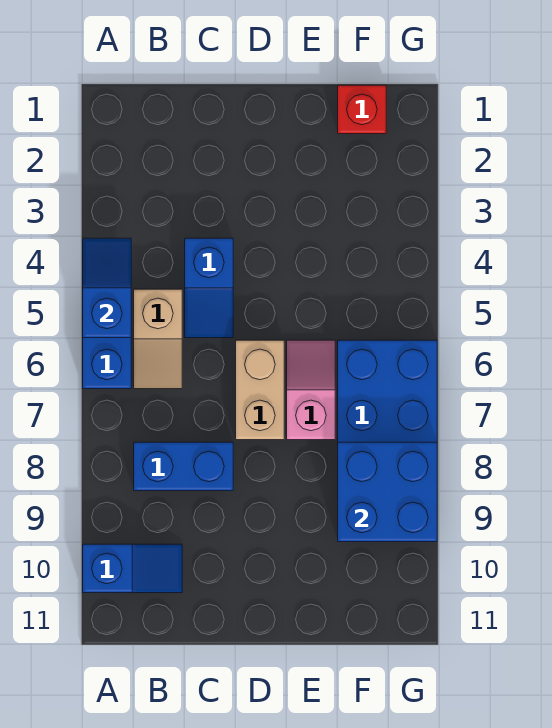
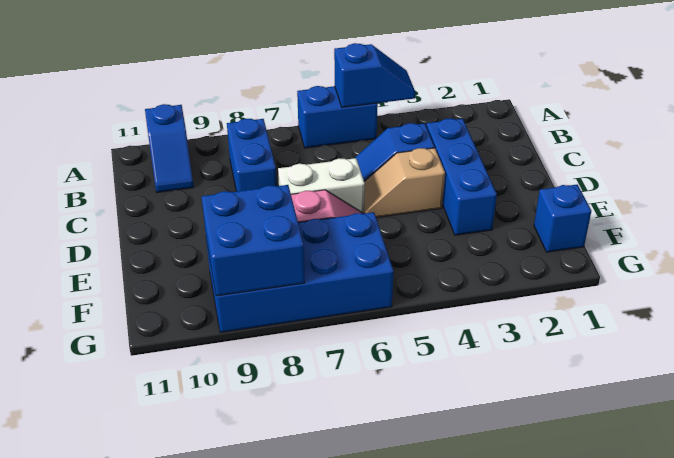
tan 1x2 slope [134,289,182,389] -> tan 1x2 slope moved to [364,148,445,218]
none -> blue 1x3 brick [427,119,497,235]
tan 1x2 brick [236,340,284,440] -> white 1x2 brick [278,158,365,214]
red 1x1 brick [338,85,386,134] -> blue 1x1 brick [534,185,591,252]

